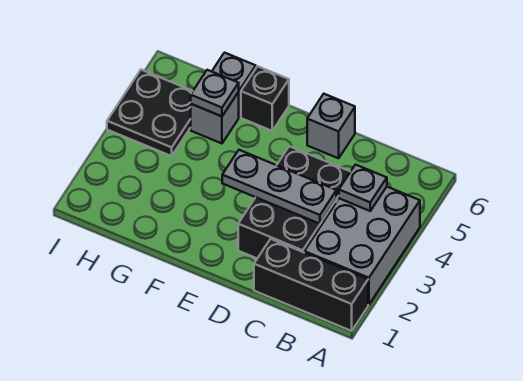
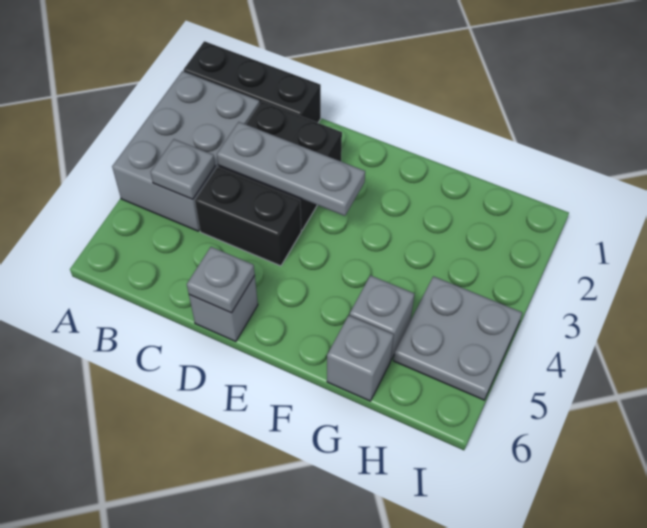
black 1x1 brick [241,66,289,131] -> none
grey 1x1 plate [191,70,239,116] -> grey 1x1 plate moved to [187,247,255,313]
black 2x2 plate [107,70,193,156] -> grey 2x2 plate [394,276,522,400]

